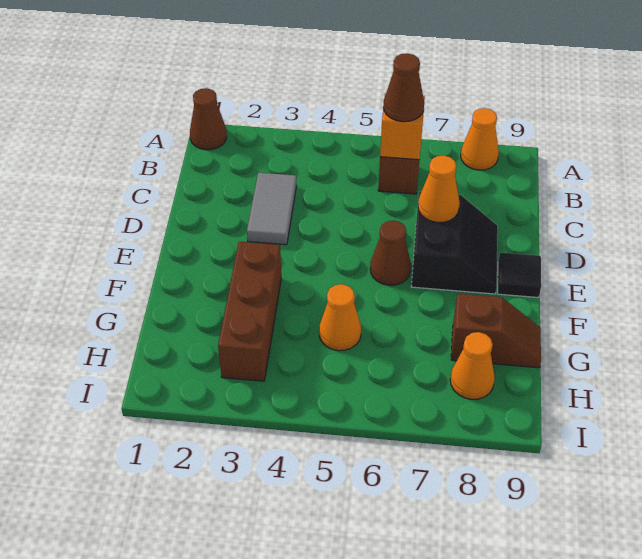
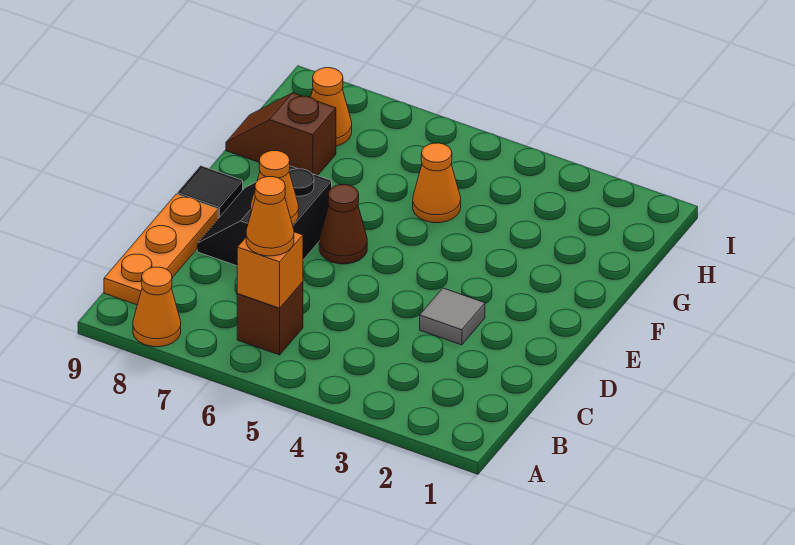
brown 1x1 cone [190,88,227,150] -> none
brown 1x1 cone [384,53,424,122] -> orange 1x1 cone [246,177,294,256]
none -> orange 1x3 plate [104,194,218,305]
grey 1x2 tile [247,173,296,245] -> grey 1x1 tile [420,288,485,345]
brown 1x3 brick [218,242,281,381] -> none

